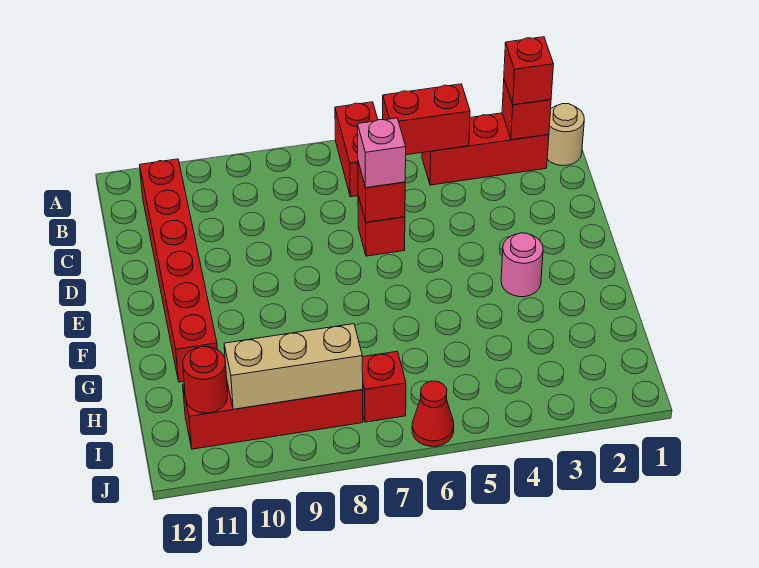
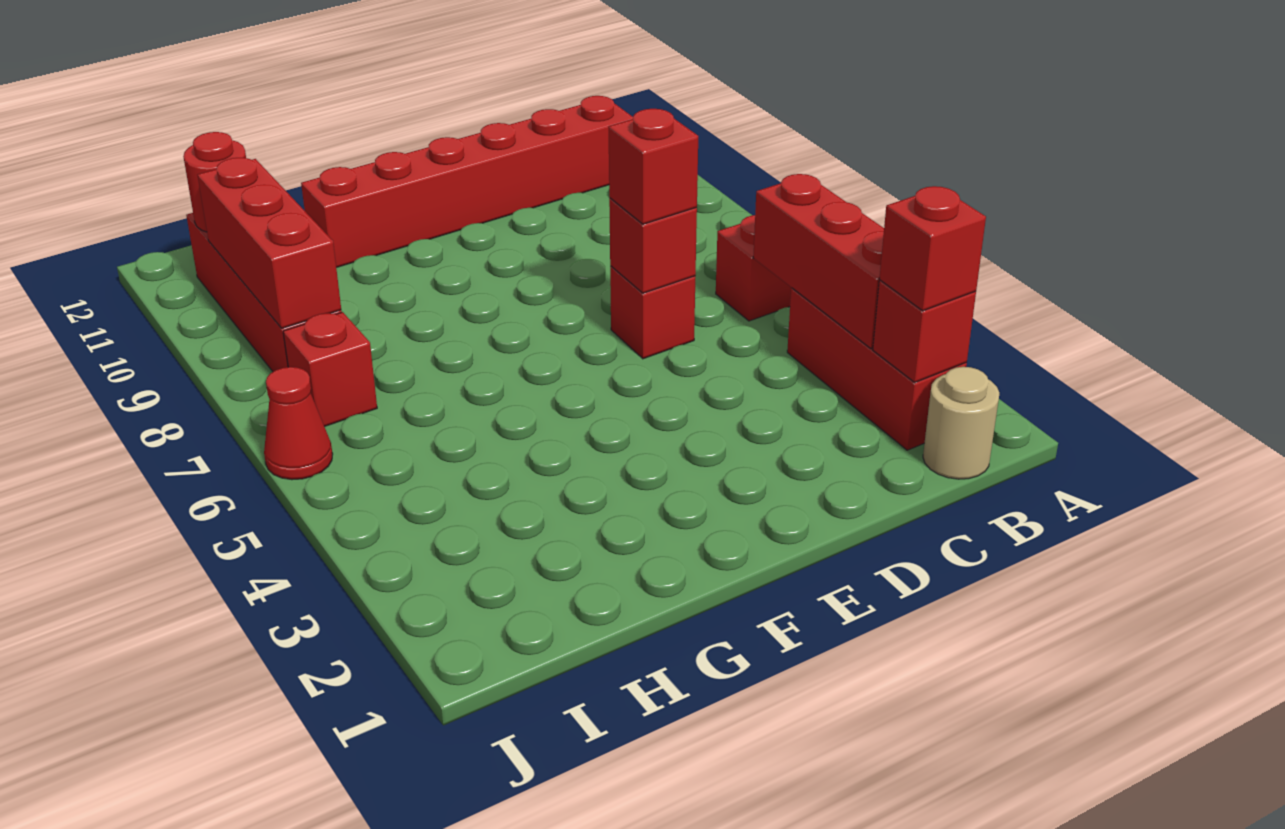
red 1x2 brick [383,84,470,155] -> red 1x3 brick [753,174,884,348]
pink 1x1 brick [357,118,406,188] -> red 1x1 brick [608,109,698,224]
pink 1x1 round brick [501,233,543,297] -> none
tan 1x3 brick [224,324,363,409] -> red 1x3 brick [198,158,341,328]

